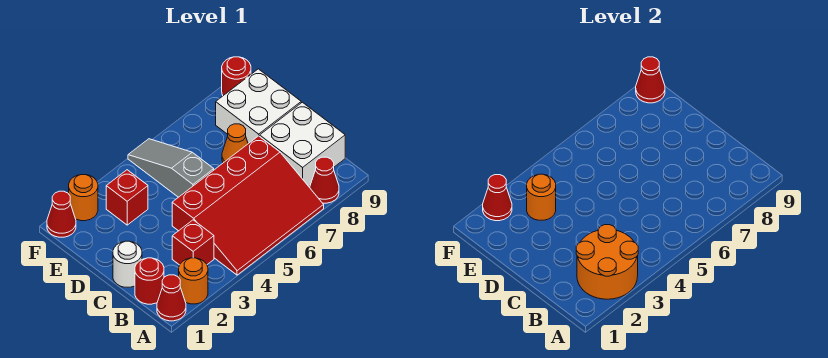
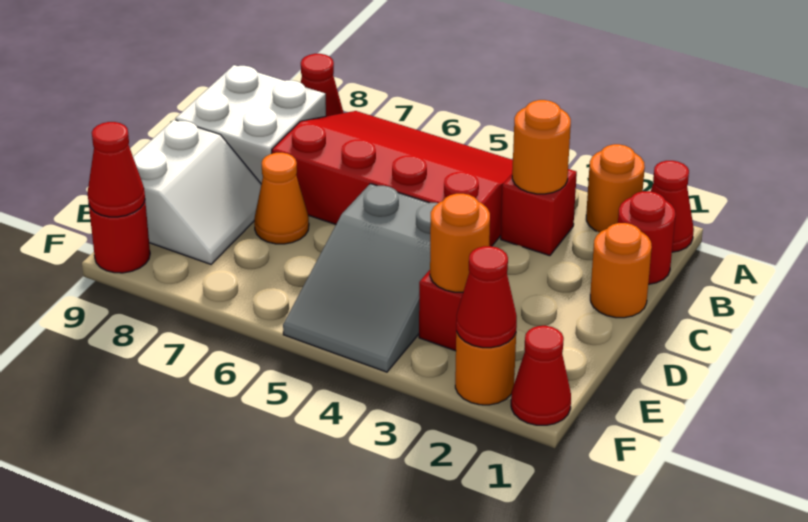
orange 2x2 round brick [576,225,638,299] -> orange 1x1 round brick [512,100,571,194]
white 1x1 round brick [113,241,142,287] -> orange 1x1 round brick [590,223,652,318]
grey 1x3 slope [128,139,214,197] -> grey 2x3 slope [283,184,438,372]
white 2x2 brick [216,69,301,144] -> white 2x2 slope [133,120,261,264]

